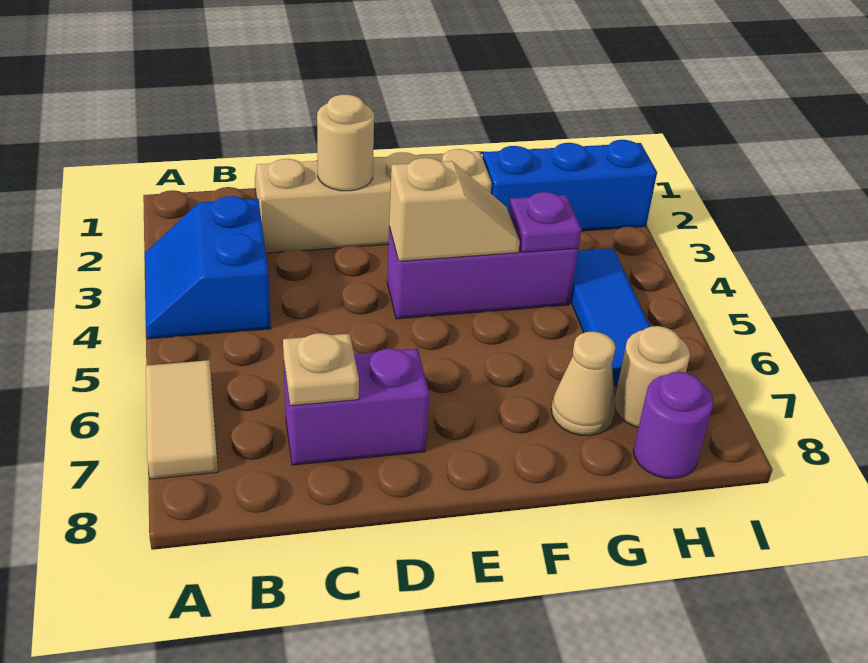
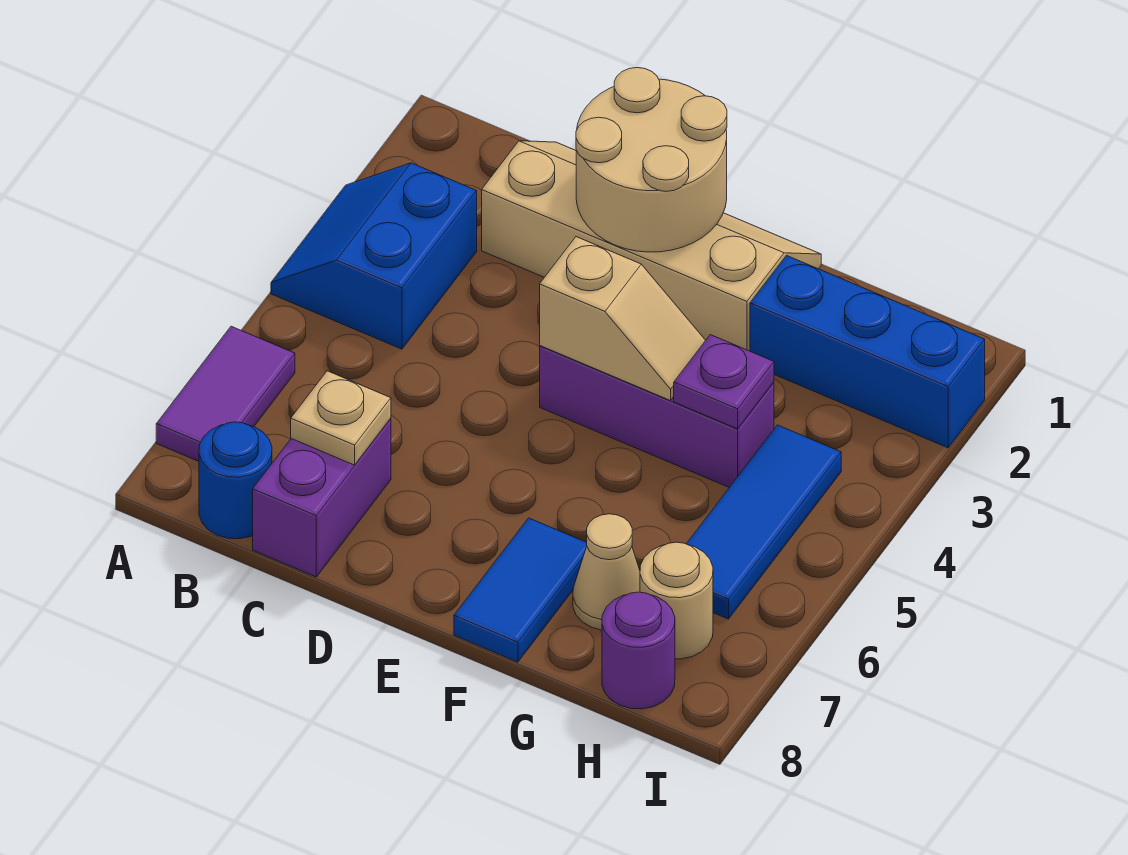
tan 1x2 tile [146,360,218,479] -> purple 1x2 tile [156,326,295,461]
none -> blue 1x1 round brick [199,422,272,539]
purple 1x2 brick [284,348,429,465] -> purple 1x2 brick turned to [253,419,391,577]
tan 1x1 round brick [317,95,374,191] -> tan 2x2 round brick [576,68,727,252]
none -> blue 1x2 tile [454,518,587,662]

